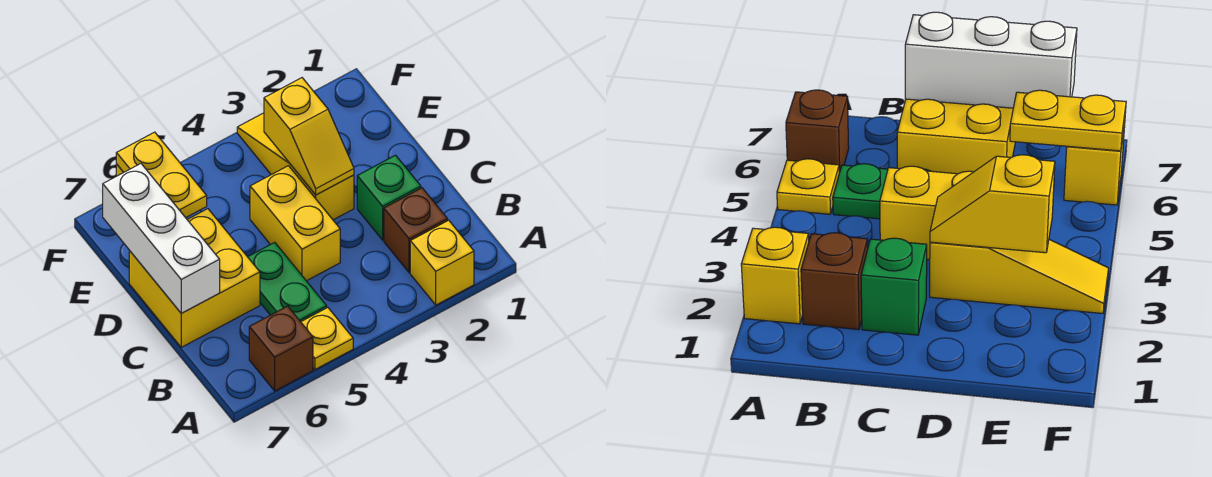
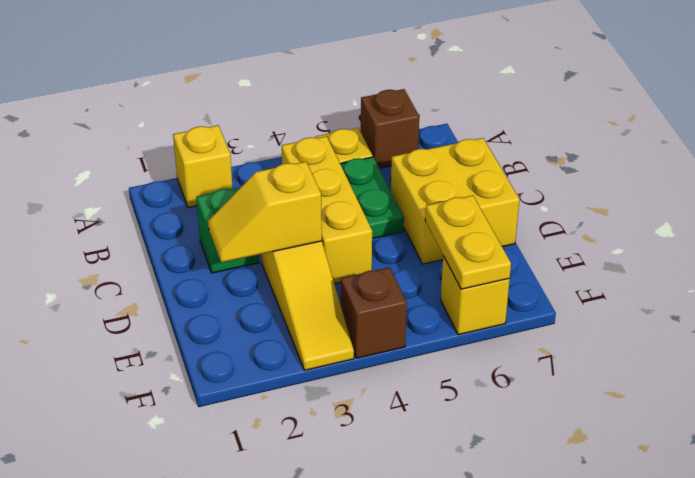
brown 1x1 brick [384,188,448,273] -> brown 1x1 brick moved to [341,267,407,358]
yellow 1x2 brick [250,166,340,281] -> yellow 1x3 brick [282,136,372,284]
white 1x3 brick [103,164,220,313] -> none
yellow 1x2 slope [264,78,354,195] -> yellow 1x2 slope turned to [208,162,322,263]

